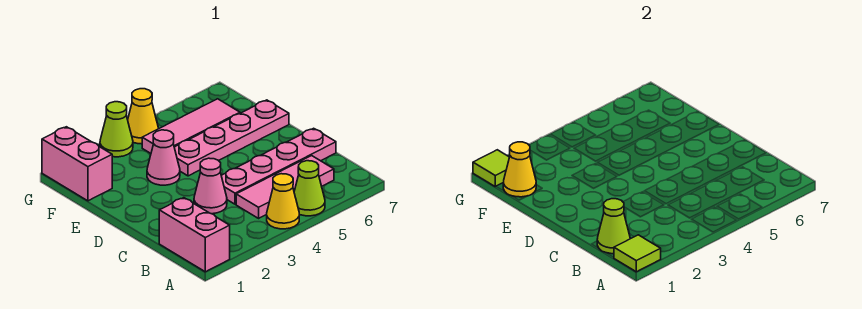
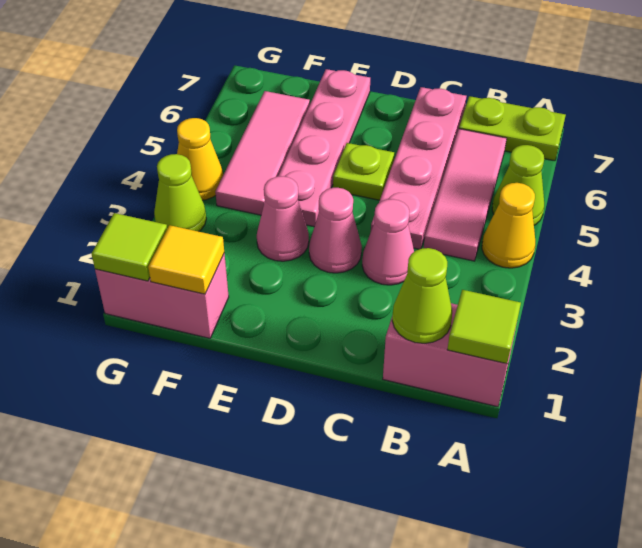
none -> lime 1x2 plate [459,96,566,161]
none -> pink 1x1 cone [309,188,362,273]
none -> lime 1x1 plate [333,143,394,200]
yellow 1x1 cone [503,142,536,197] -> yellow 1x1 tile [148,225,224,294]

